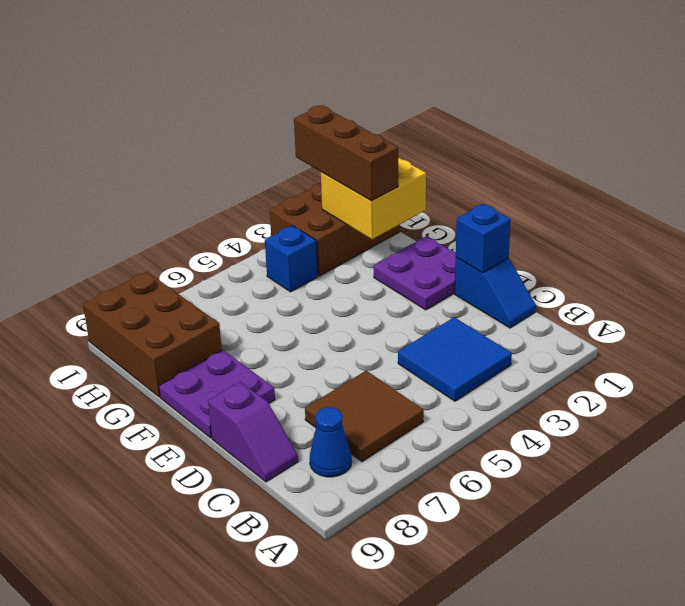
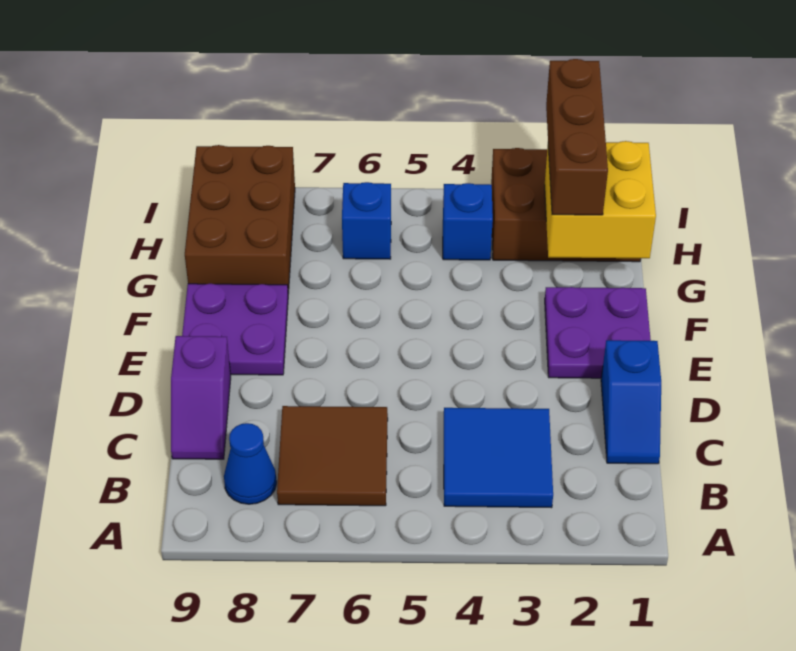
blue 1x1 brick [456,204,511,273] -> blue 1x1 brick moved to [342,182,391,259]

